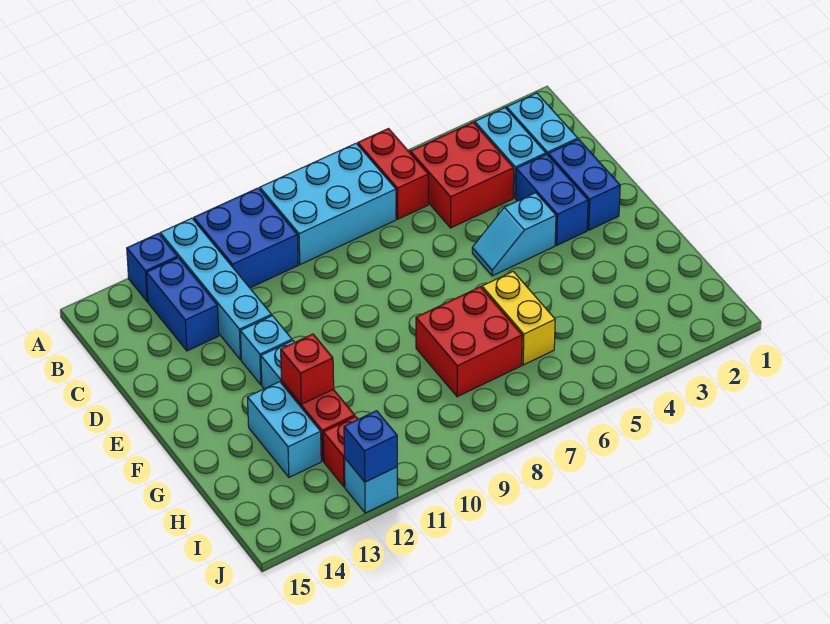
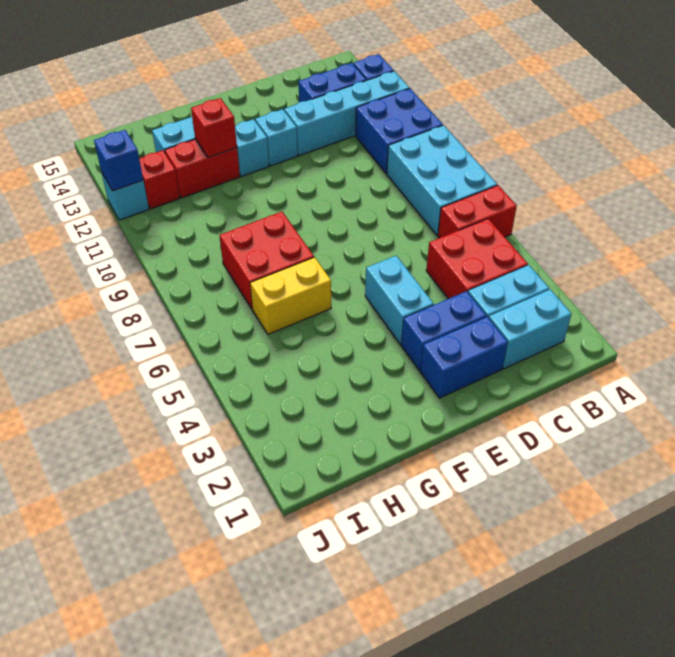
cyan 1x2 slope [472,193,556,276] -> cyan 1x2 brick [365,256,434,344]

